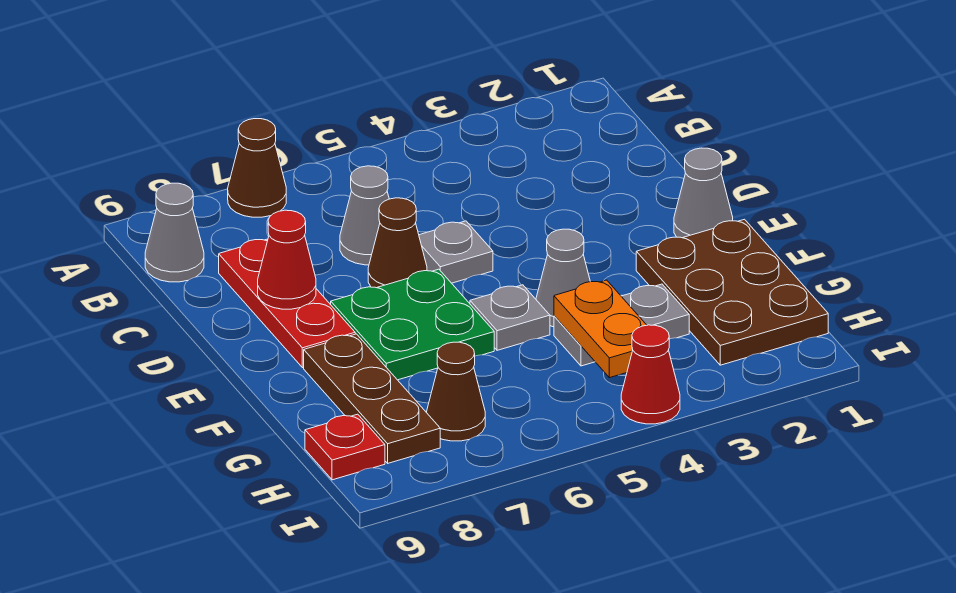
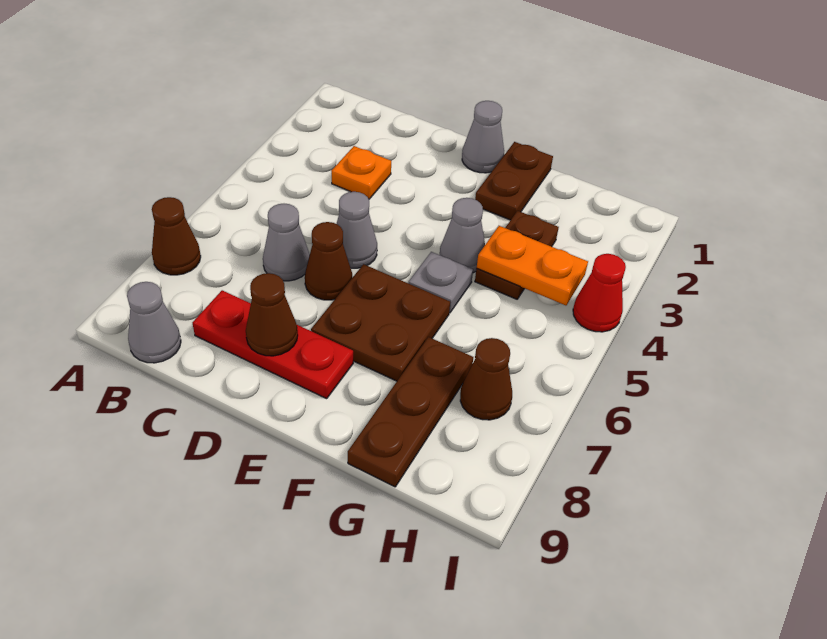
none -> orange 1x1 plate [331,146,391,199]
grey 1x1 plate [419,221,493,283] -> grey 1x1 cone [337,192,377,268]
red 1x1 cone [258,210,316,309] -> brown 1x1 cone [246,273,298,356]
green 2x2 plate [331,269,494,380] -> brown 2x2 plate [311,264,450,381]
brown 2x3 plate [636,219,828,365] -> brown 1x2 plate [475,142,553,220]
brown 1x3 plate [304,334,440,463] -> brown 1x3 plate turned to [348,337,473,487]
grey 1x2 plate [554,284,689,366] -> brown 1x2 plate [475,211,559,299]
red 1x1 plate [305,414,385,480] -> none

